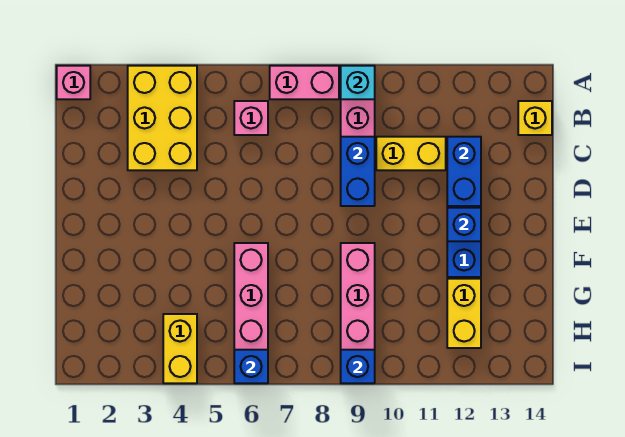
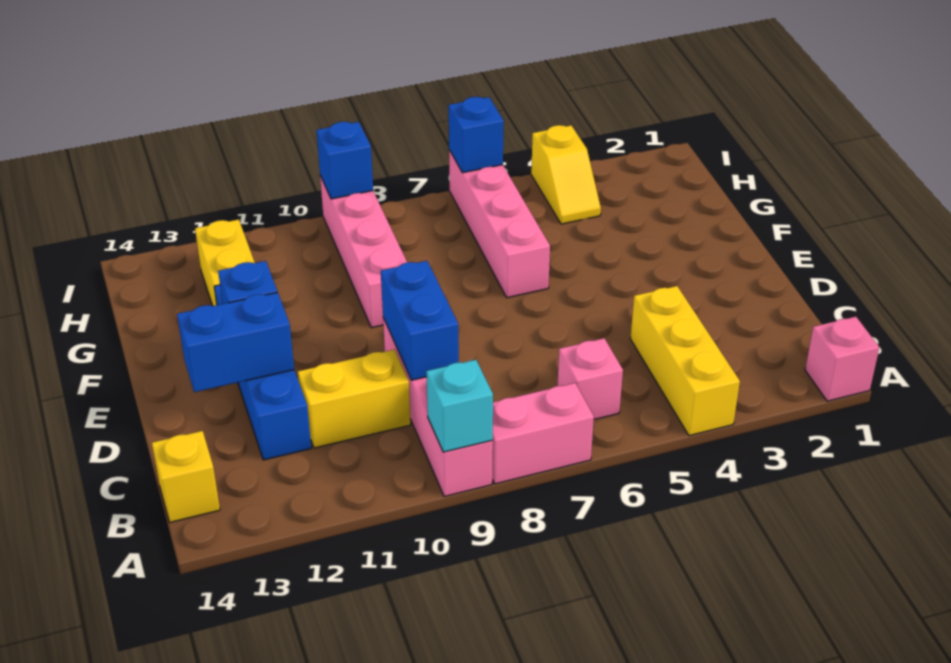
yellow 2x3 brick [128,66,197,170] -> yellow 1x3 brick [630,286,740,436]
blue 1x2 brick [447,137,481,206] -> blue 1x2 brick turned to [177,292,294,392]
yellow 1x2 brick [163,314,197,383] -> yellow 1x2 slope [531,125,601,224]

